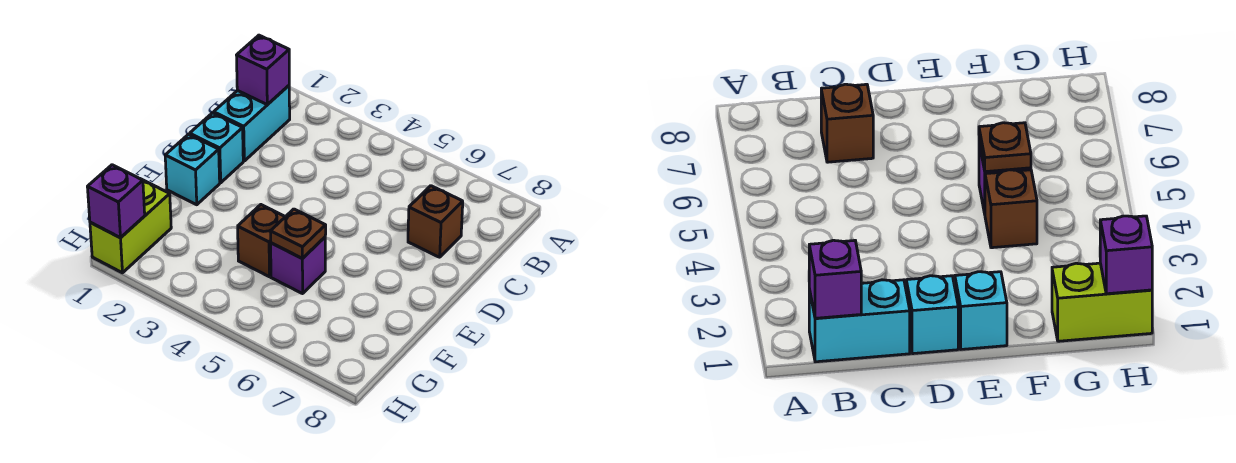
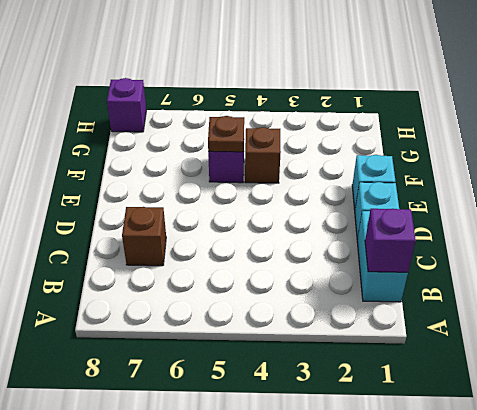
lime 1x2 brick [90,180,171,273] -> none
purple 1x1 brick [87,165,145,237] -> purple 1x1 brick moved to [107,78,146,132]

